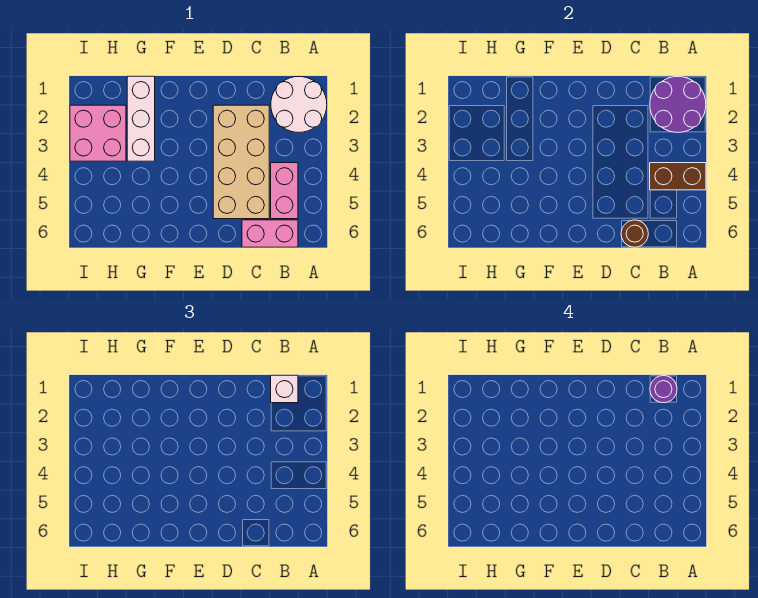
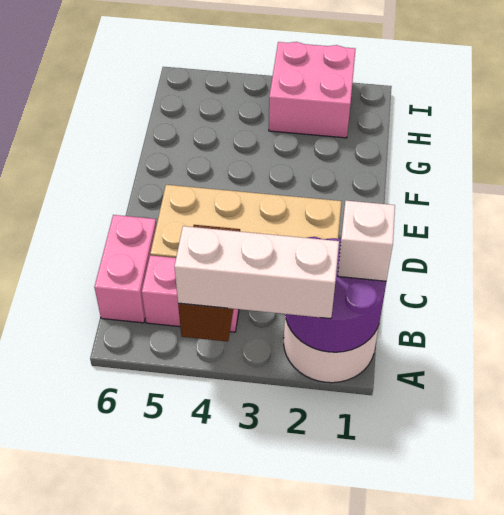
purple 1x1 round brick [650,376,677,403] -> none
brown 1x1 round brick [621,220,648,247] -> none
white 1x3 brick [127,76,155,161] -> white 1x3 brick moved to [174,226,339,319]

